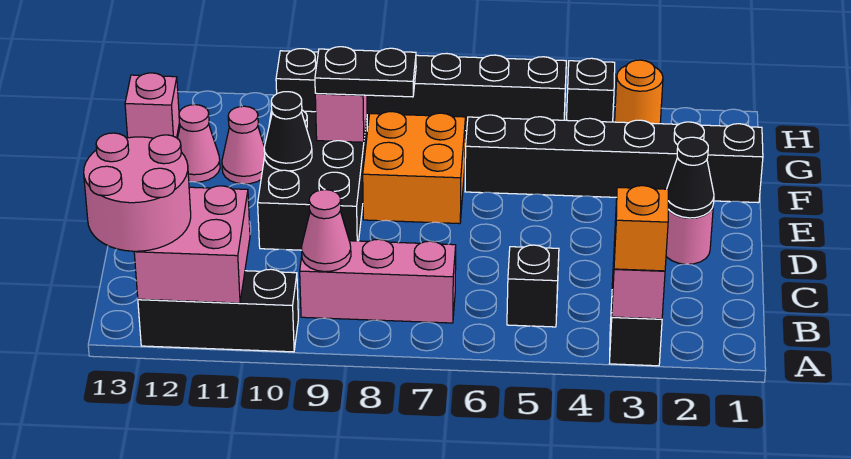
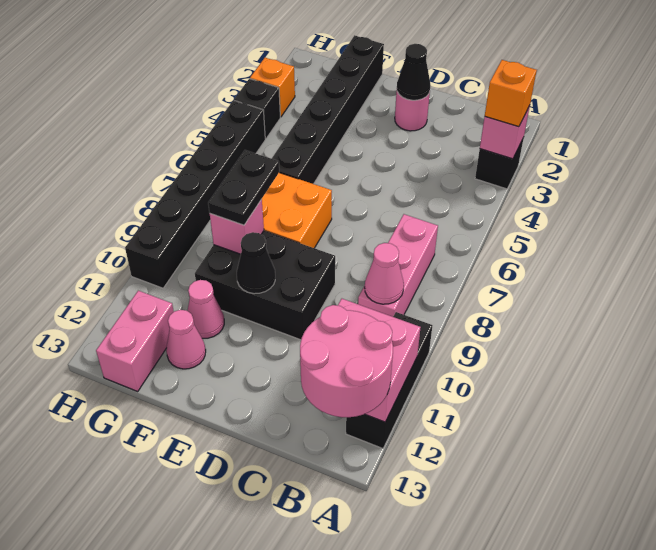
black 1x1 brick [507,245,559,327] -> none
pink 1x1 brick [125,73,179,138] -> pink 1x2 brick [96,291,174,391]
orange 1x1 round brick [615,60,663,124] -> orange 1x1 brick [250,58,295,117]

